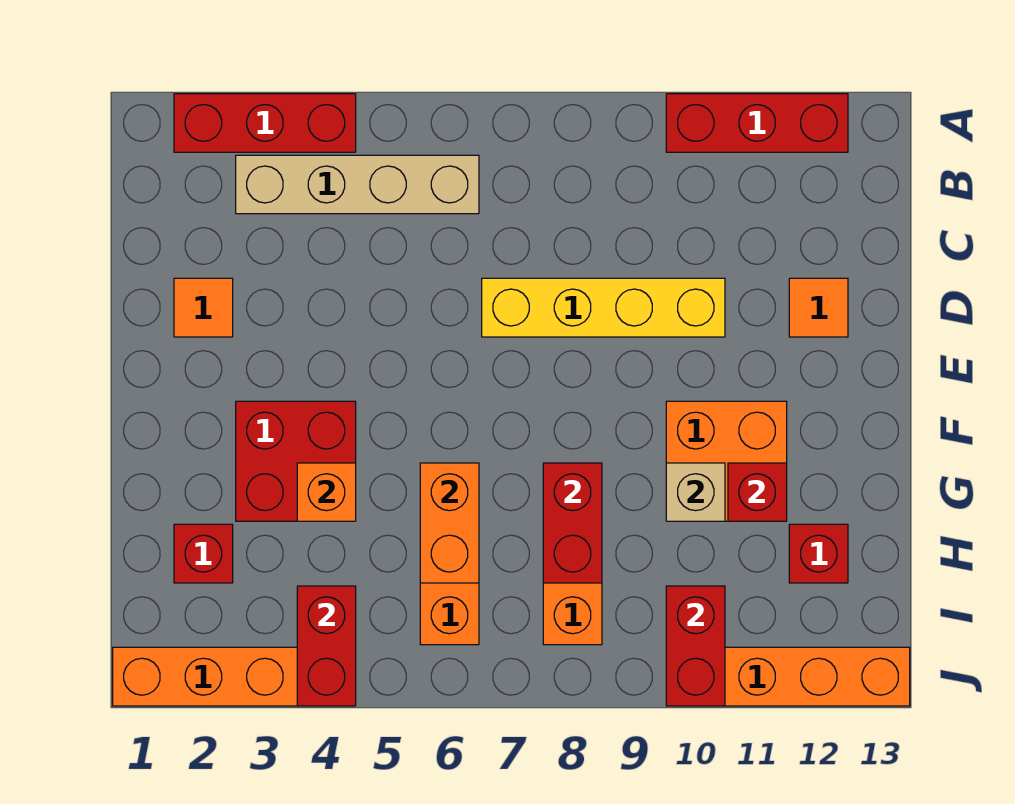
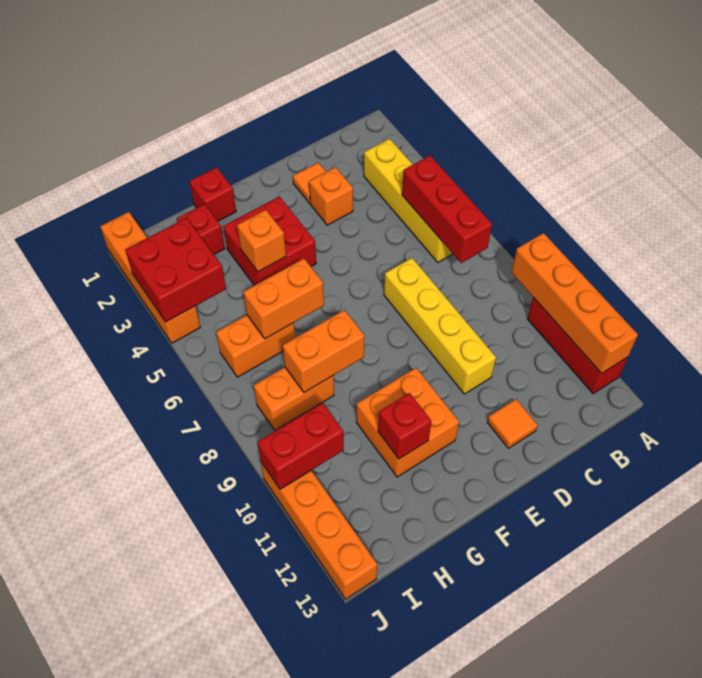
red 1x3 brick [174,94,356,152] -> red 1x3 brick moved to [402,156,492,263]
none -> orange 1x4 brick [511,233,638,374]
tan 1x4 brick [236,155,479,214] -> yellow 1x4 brick [364,139,453,262]
none -> orange 1x1 brick [309,167,353,225]
red 1x2 brick [543,463,602,583] -> orange 1x2 brick [283,310,365,392]
tan 1x1 brick [666,463,725,521] -> none
red 1x1 brick [789,524,848,583] -> red 1x1 brick moved to [189,167,236,221]
red 1x2 brick [297,586,356,706] -> red 2x2 brick [125,218,226,322]

